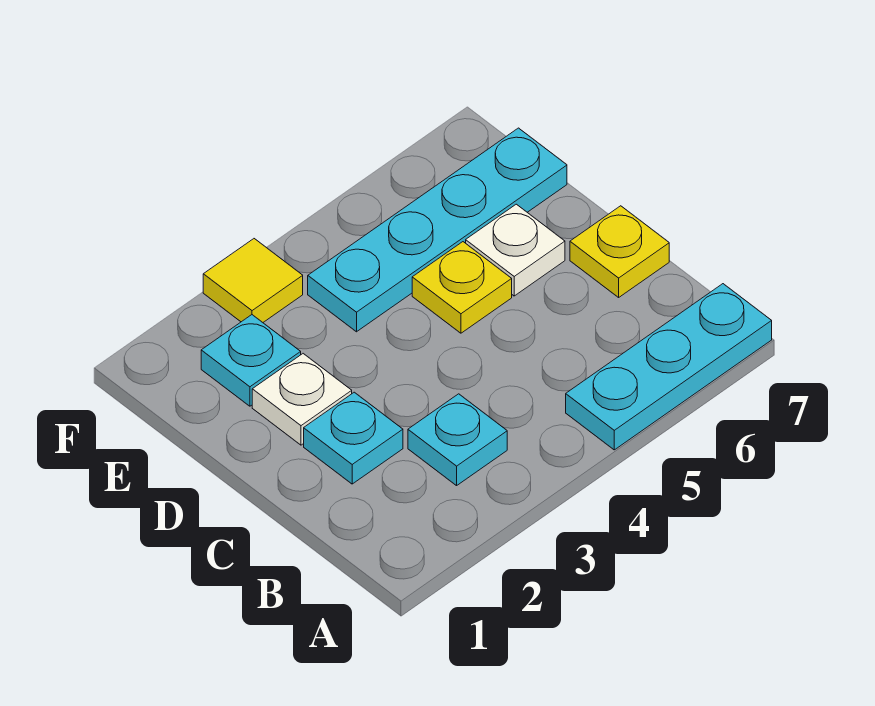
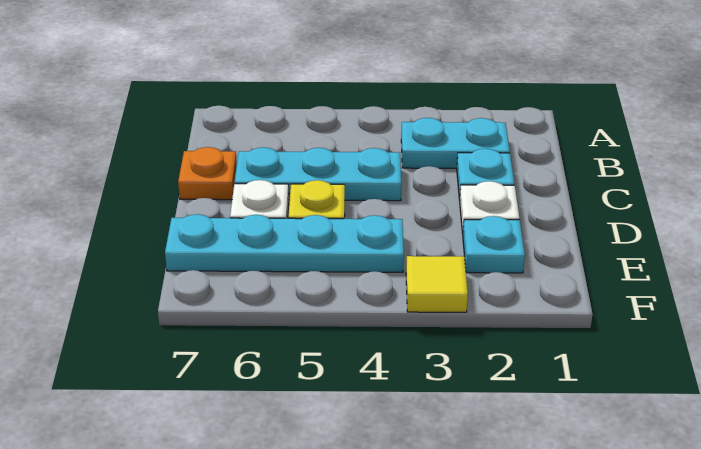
cyan 1x3 plate [566,284,772,450] -> cyan 1x3 plate moved to [235,147,401,201]
cyan 1x1 plate [408,394,507,486] -> cyan 1x2 plate [401,118,510,168]
yellow 1x1 plate [570,206,669,297] -> orange 1x1 plate [178,147,237,200]

